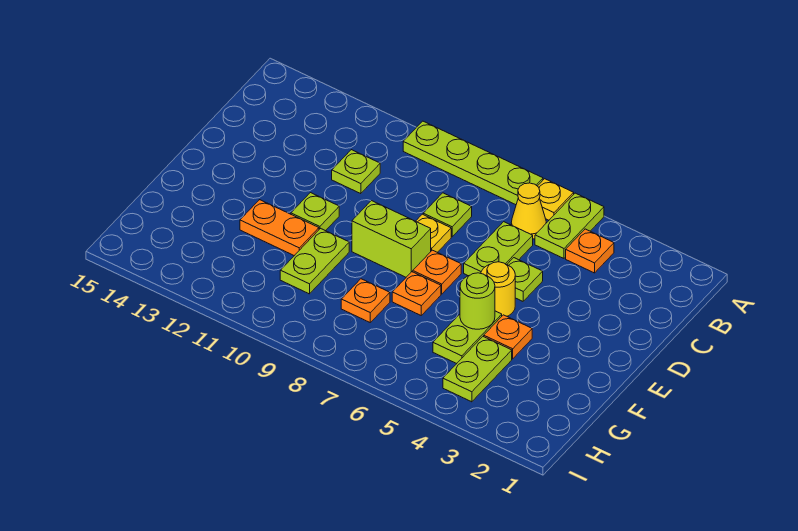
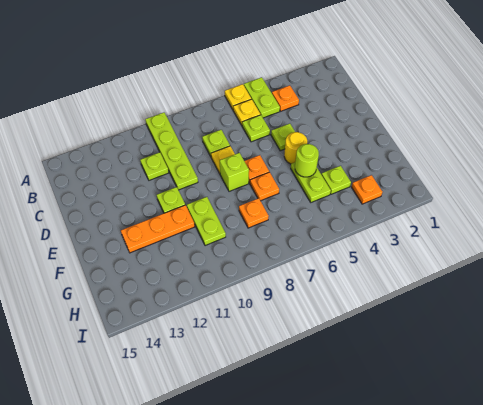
lime 1x4 plate [403,121,543,205] -> lime 1x4 plate turned to [145,113,198,190]
yellow 1x1 cone [511,183,546,239] -> yellow 1x1 plate [233,99,261,125]
lime 1x2 plate [464,222,533,276] -> lime 1x1 plate [242,115,270,142]
lime 1x2 brick [352,201,431,277] -> lime 1x1 brick [220,153,249,191]
orange 1x1 plate [484,315,532,359] -> orange 1x1 plate moved to [352,175,382,204]
orange 1x2 plate [240,200,319,256] -> orange 1x3 plate [121,205,195,253]
lime 1x2 plate [443,336,512,402] -> lime 1x1 plate [321,166,351,194]

